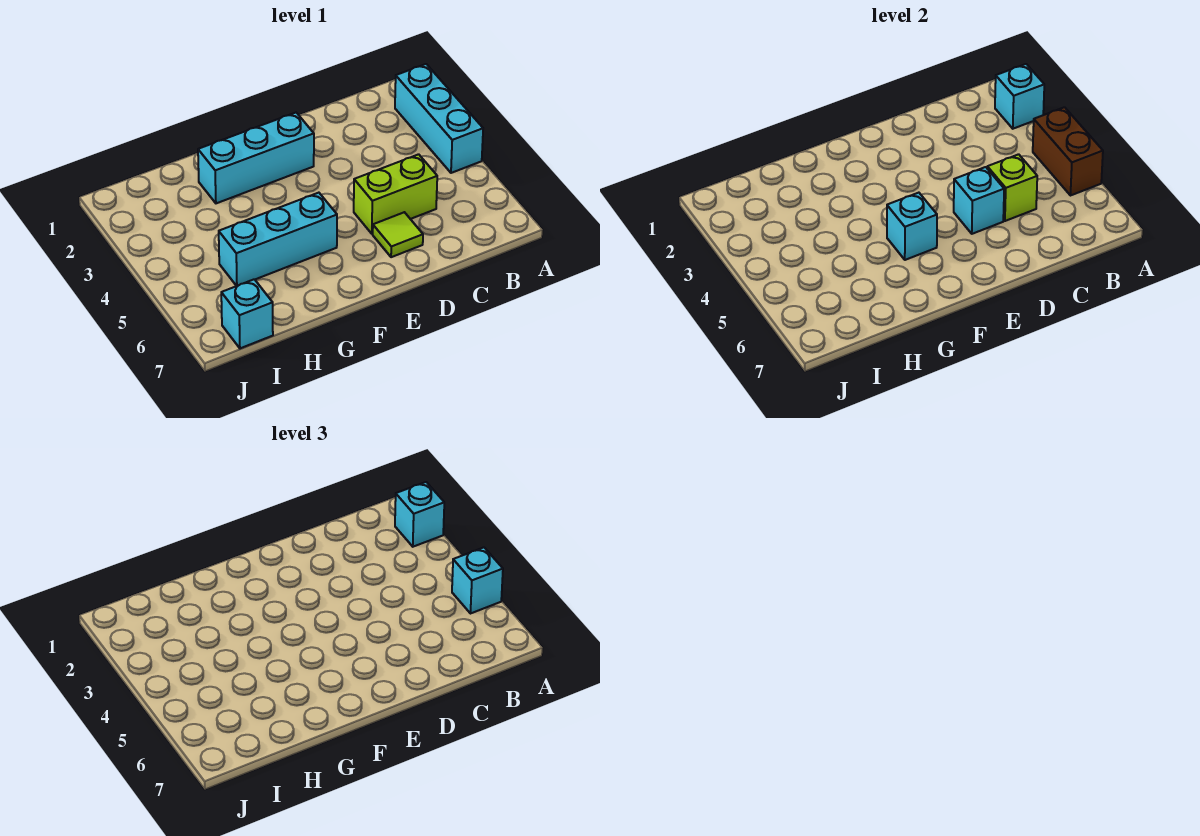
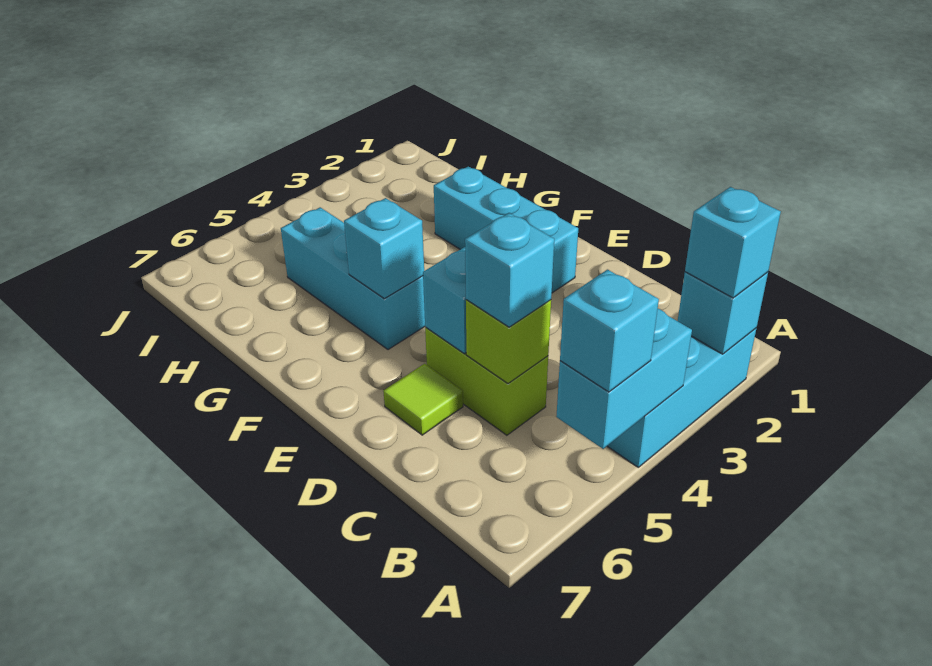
brown 1x2 brick [1033,107,1103,196] -> cyan 1x2 brick [556,309,692,449]
cyan 1x1 brick [221,279,273,348] -> cyan 1x1 brick moved to [465,213,554,327]

